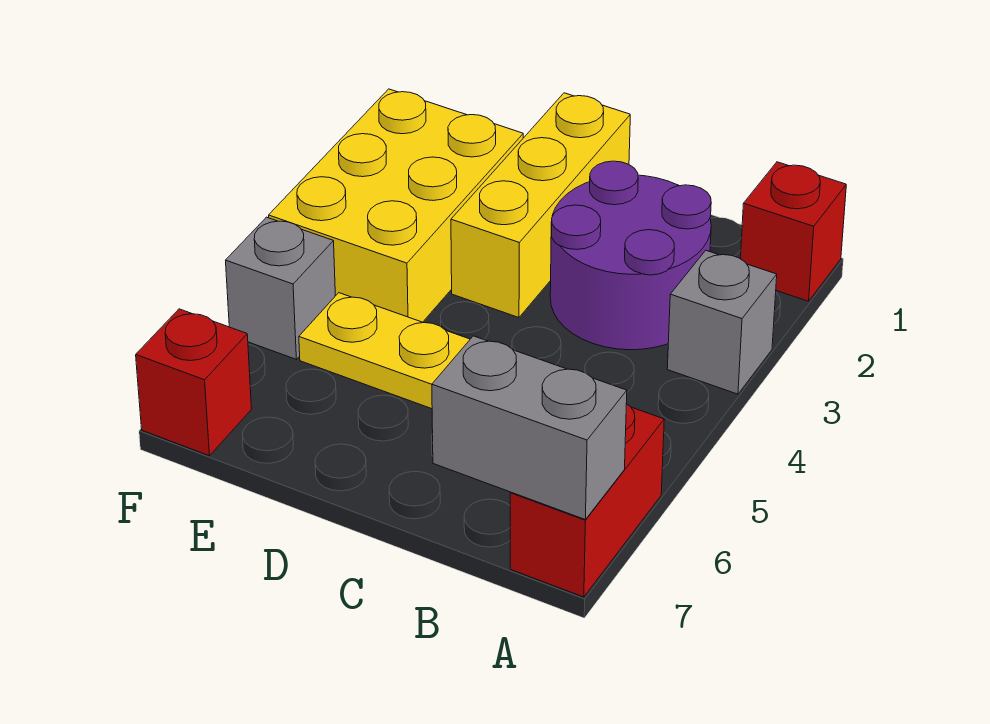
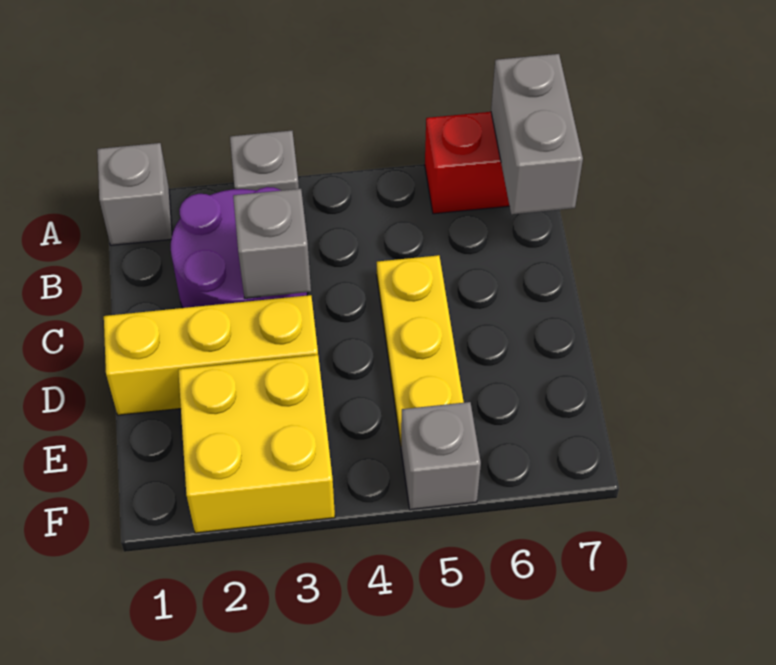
red 1x1 brick [741,162,846,301] -> grey 1x1 brick [97,143,172,245]
none -> grey 1x1 brick [233,189,311,298]
yellow 2x3 brick [269,89,523,322] -> yellow 2x2 brick [178,355,335,533]
red 1x1 brick [136,309,252,456] -> none

